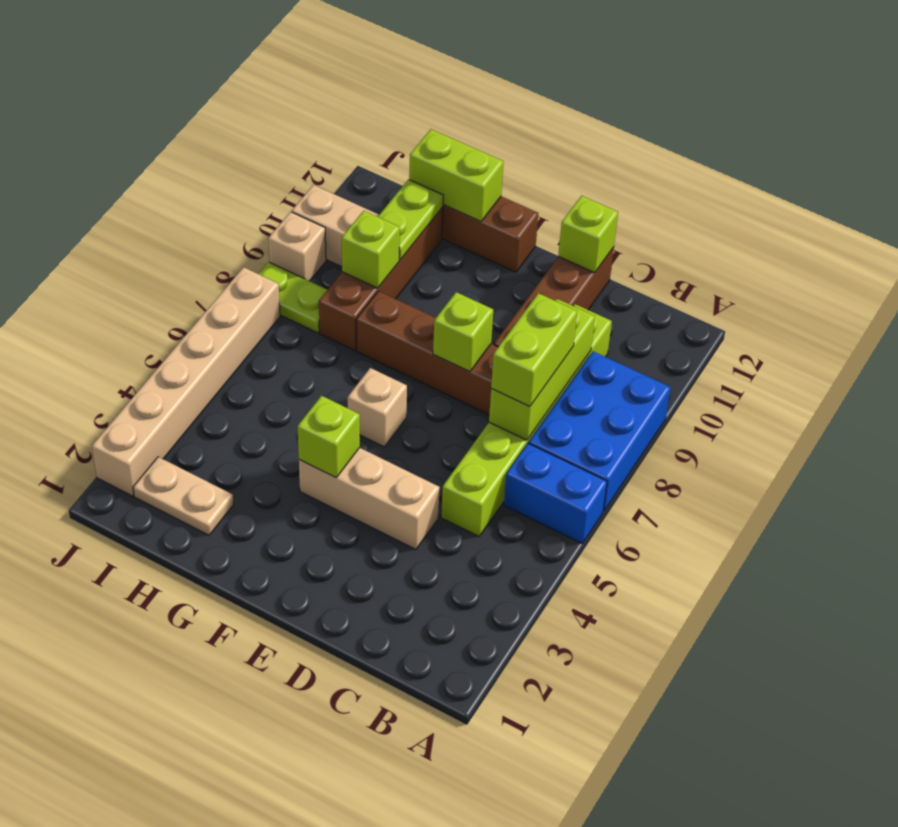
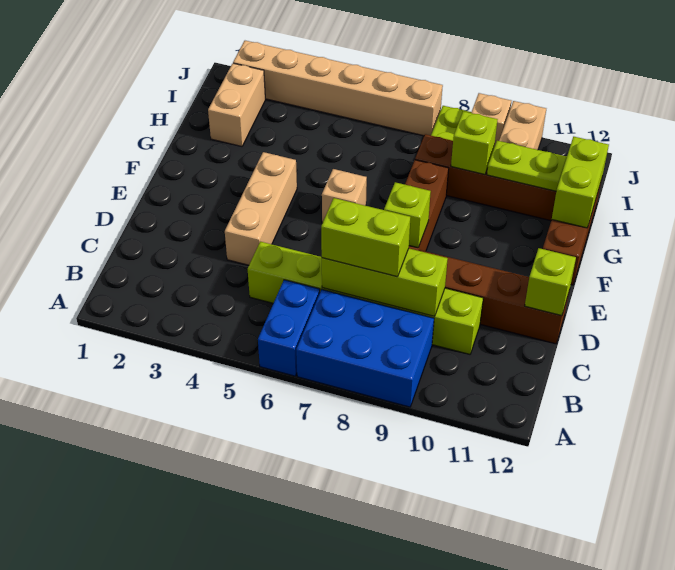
lime 1x1 brick [298,396,360,478] -> none
tan 1x2 plate [133,457,233,535] -> tan 1x2 brick [208,63,265,146]

